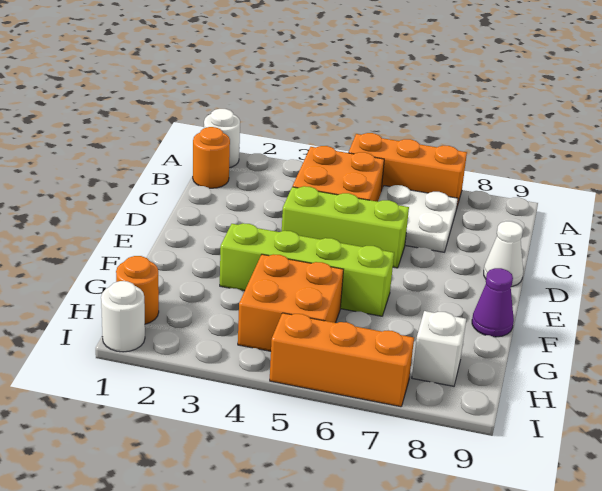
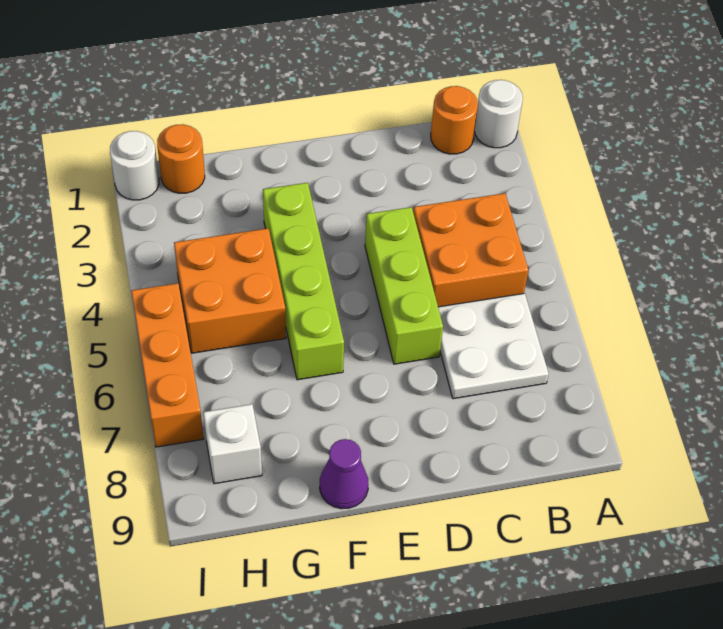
orange 1x3 brick [349,133,467,206] -> none
white 1x1 cone [484,221,523,287] -> none

